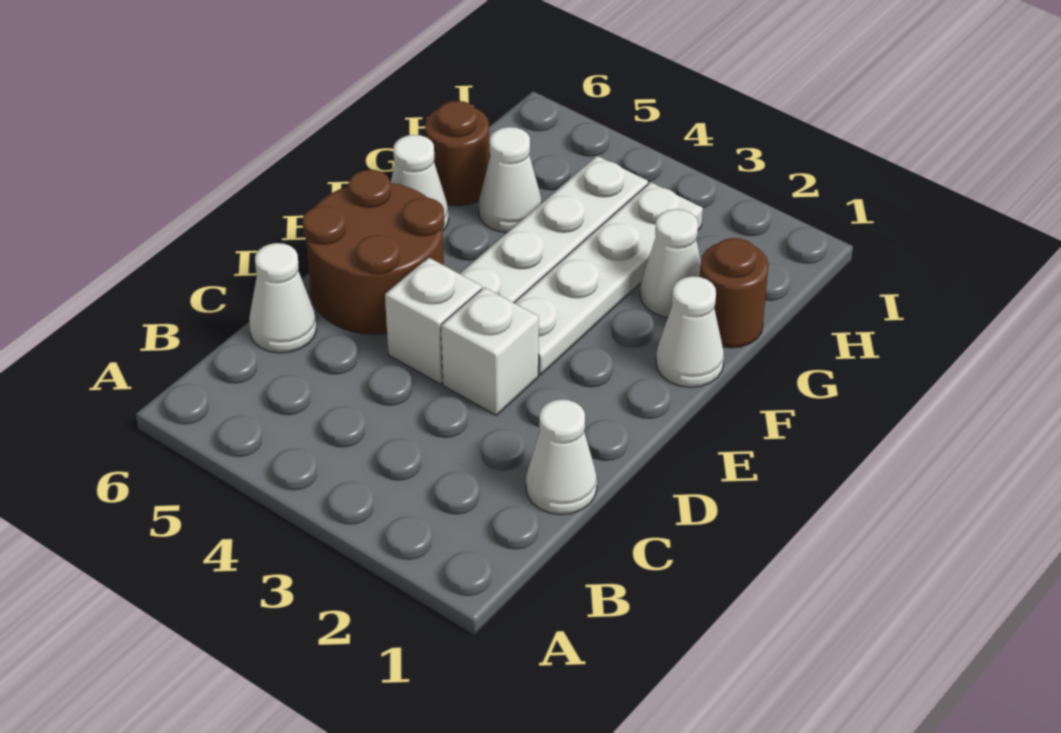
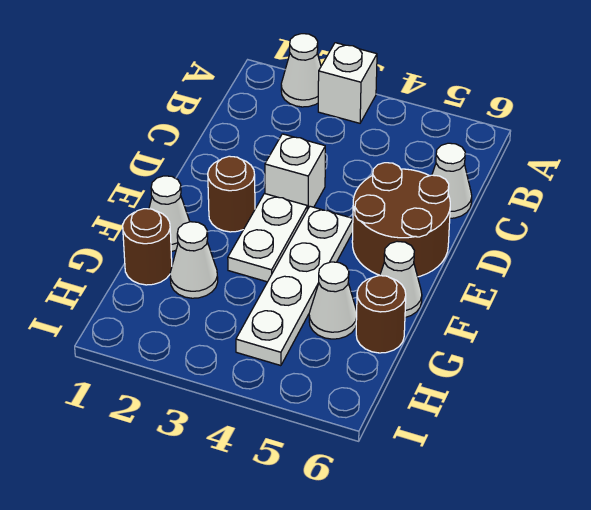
white 1x1 cone [526,399,597,515] -> white 1x1 cone moved to [281,34,321,107]
white 1x1 brick [385,257,482,384] -> white 1x1 brick moved to [318,43,377,123]
none -> brown 1x1 round brick [208,156,255,232]
white 1x4 plate [514,182,703,375] -> white 1x2 plate [228,194,307,282]

